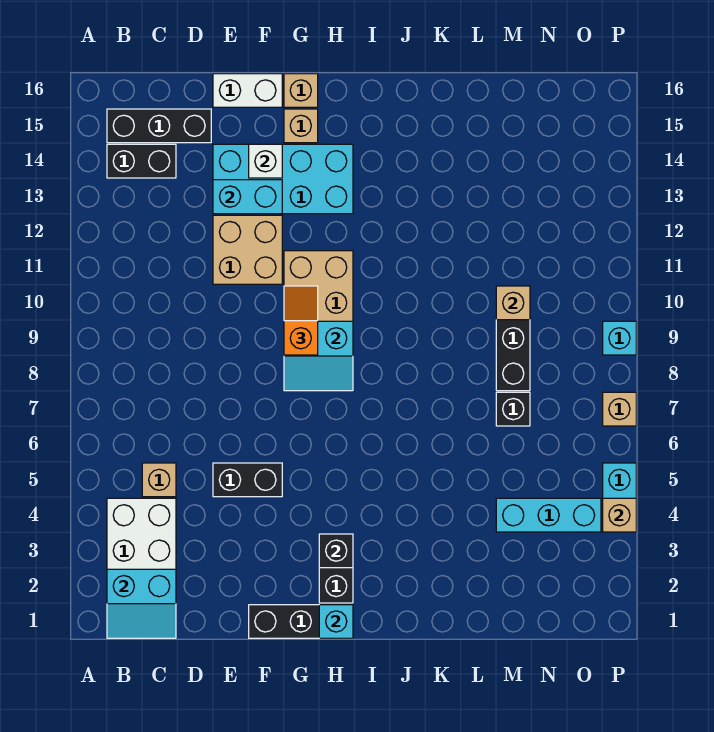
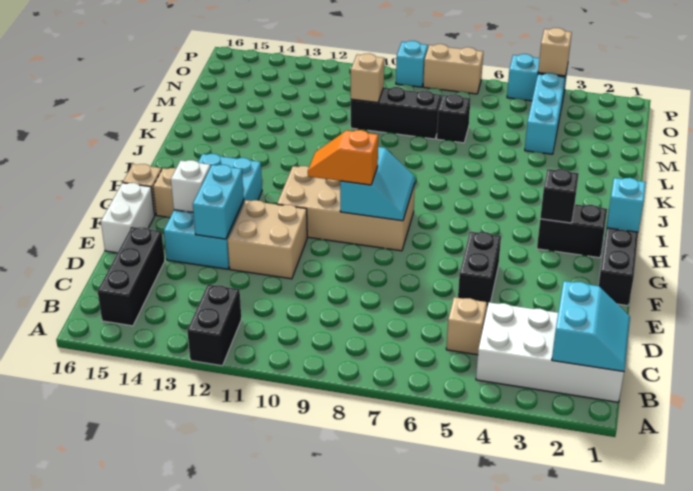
black 1x2 brick [107,144,176,178] -> black 1x2 brick moved to [187,285,241,366]
tan 1x1 brick [603,392,636,426] -> tan 1x2 brick [423,44,483,94]

